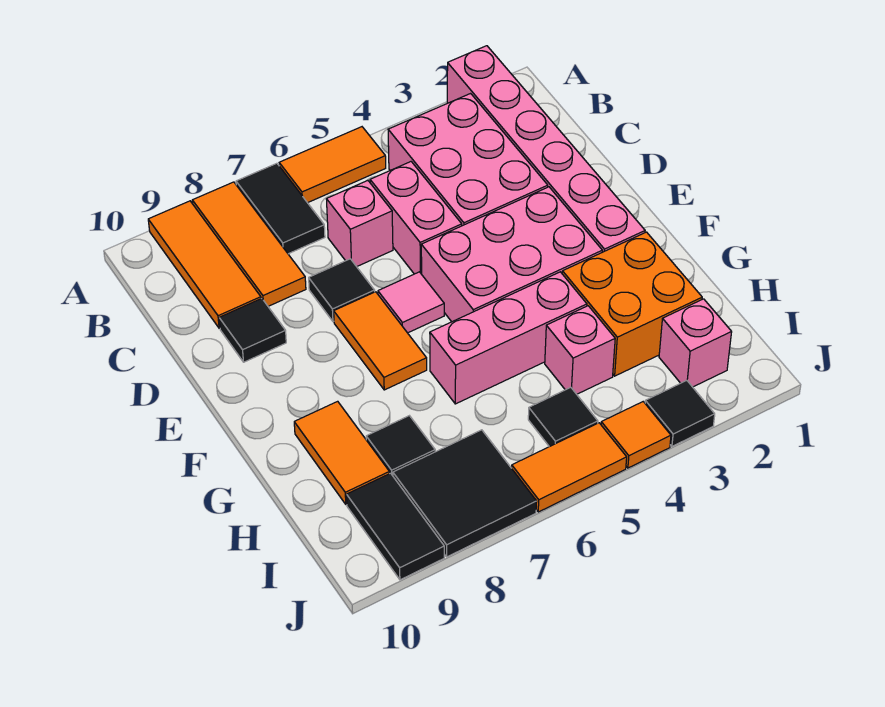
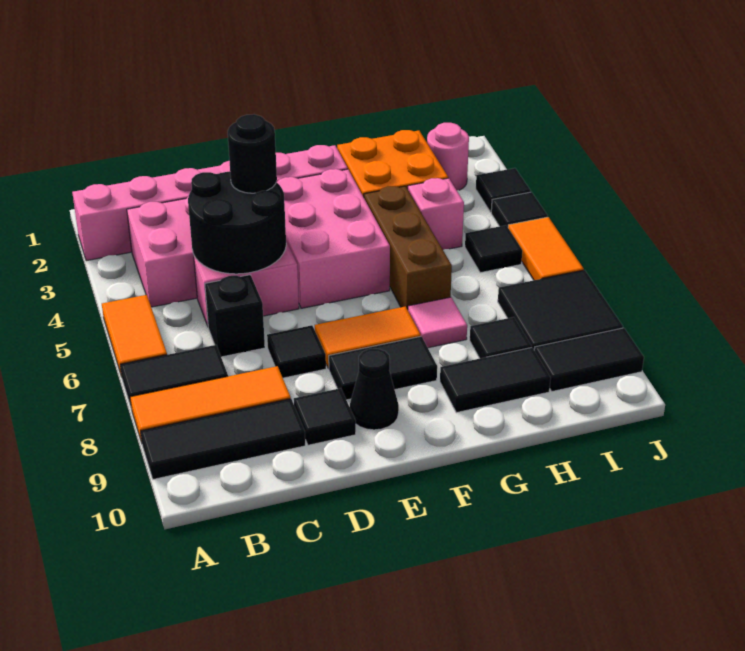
orange 1x3 tile [148,201,261,328] -> black 1x3 tile [141,399,305,479]
none -> black 2x2 round brick [188,171,286,274]
pink 1x1 brick [326,181,393,267] -> black 1x1 brick [205,275,265,357]
none -> black 1x1 round brick [228,114,277,193]
pink 1x1 tile [378,272,444,333] -> pink 1x1 tile moved to [408,297,467,348]
none -> black 1x2 tile [329,336,437,400]
none -> black 1x1 cone [350,349,399,430]
pink 1x3 brick [430,272,587,404] -> brown 1x3 brick [364,186,452,310]
orange 1x2 tile [294,401,389,504] -> black 1x2 tile [440,347,551,413]
pink 1x1 brick [659,299,732,387] -> pink 1x1 round brick [427,123,469,190]
orange 1x1 tile [601,402,671,468] -> black 1x1 tile [491,192,548,227]

